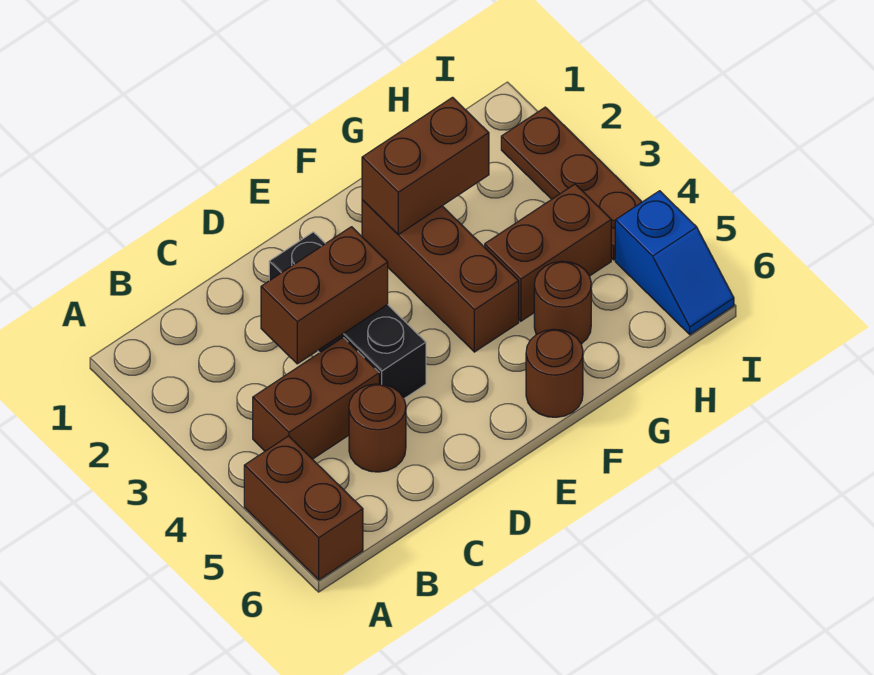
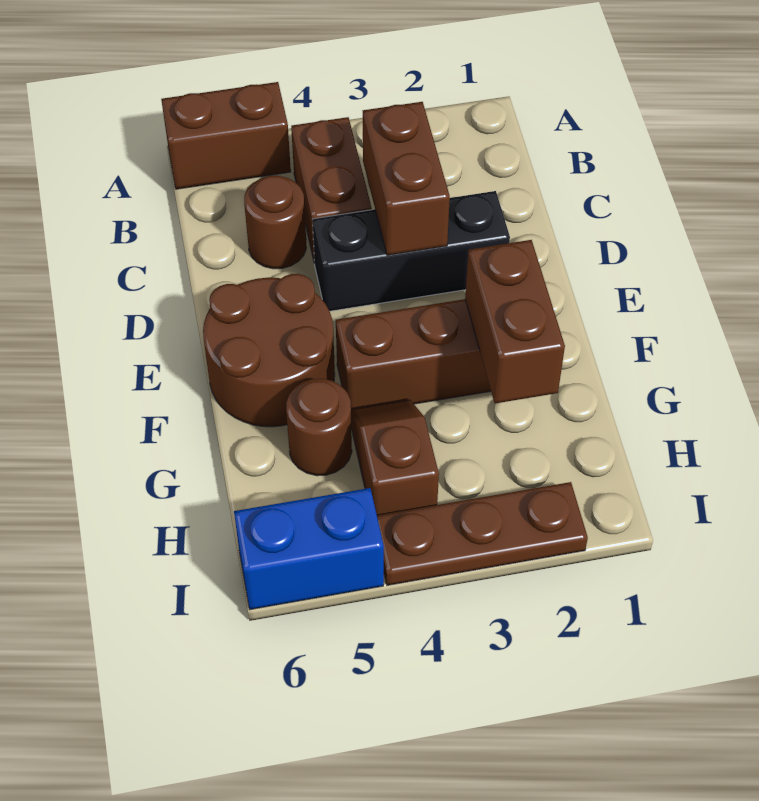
brown 1x1 round brick [526,329,583,417] -> brown 2x2 round brick [203,274,335,427]
brown 1x2 brick [485,184,611,321] -> brown 1x2 slope [351,400,439,515]
blue 1x2 slope [615,191,734,335] -> blue 1x2 brick [234,488,384,609]

